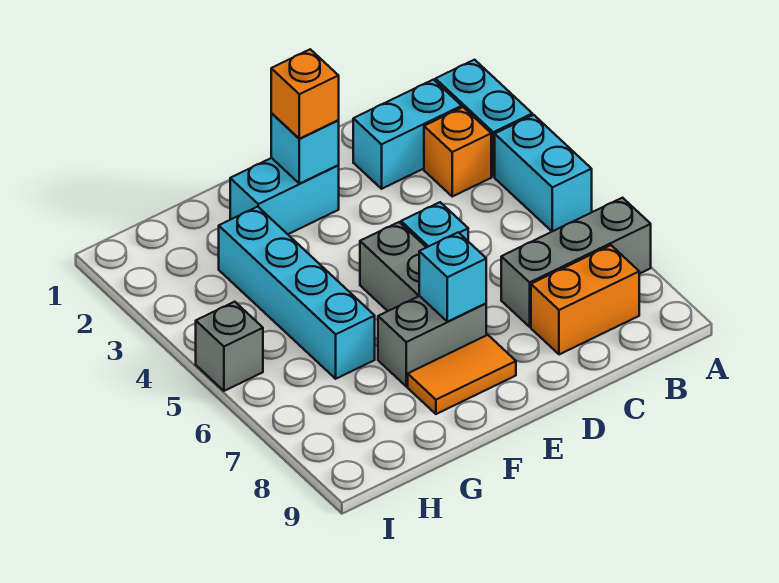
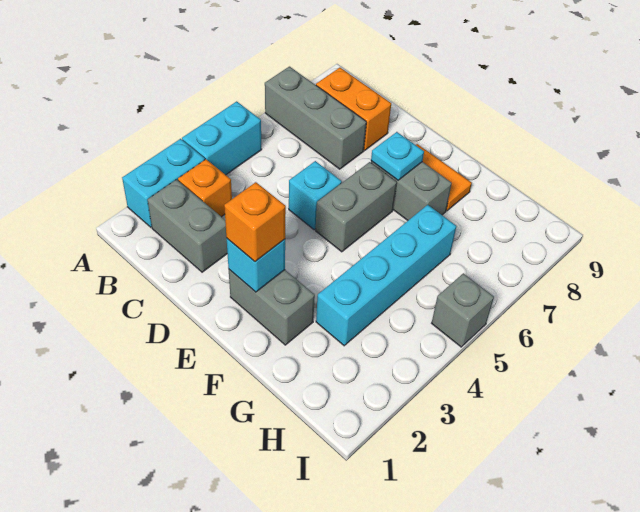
cyan 1x2 brick [353,80,462,189] -> grey 1x2 brick [148,180,227,272]
cyan 1x2 brick [230,158,339,234] -> grey 1x2 brick [229,270,315,345]
cyan 1x1 brick [419,232,486,322] -> cyan 1x1 plate [371,132,424,180]

